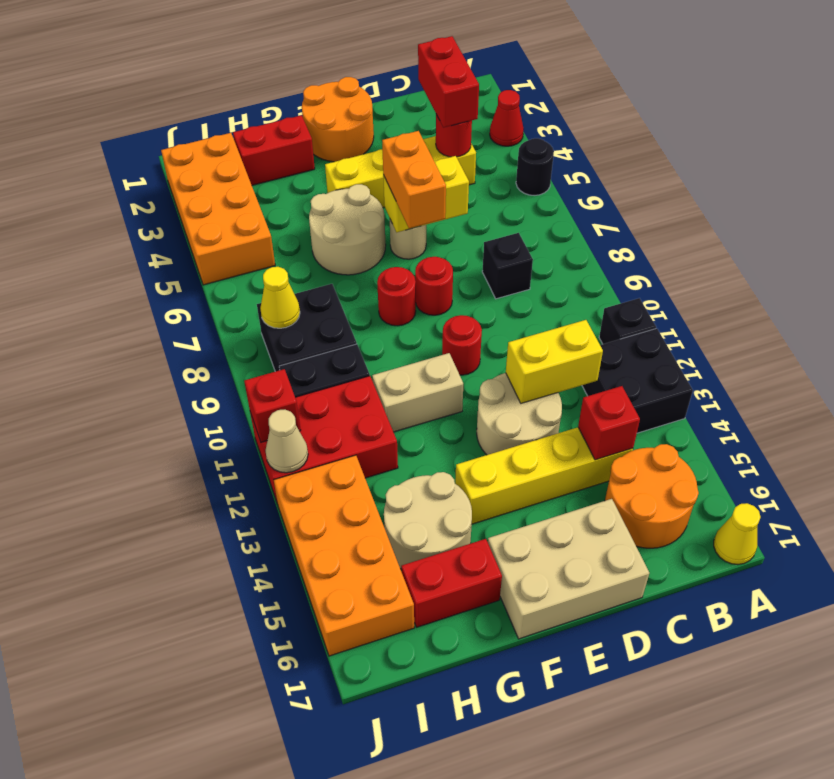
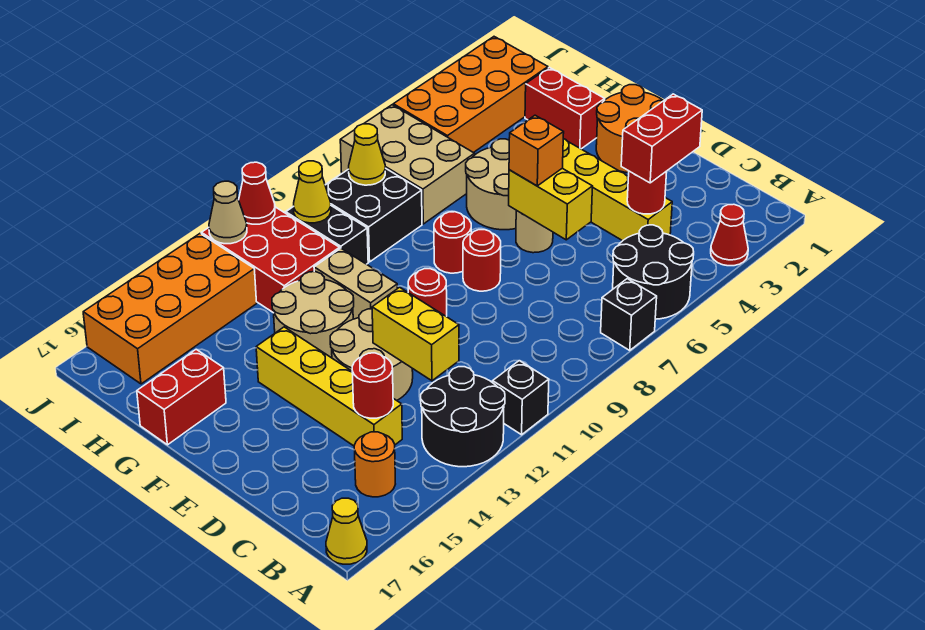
black 1x1 round brick [516,138,554,195] -> black 2x2 round brick [613,225,694,319]
black 2x2 brick [582,328,693,433] -> black 2x2 round brick [421,367,505,467]
orange 2x2 round brick [605,444,699,548] -> orange 1x1 round brick [354,432,395,497]
black 1x1 brick [482,233,533,299] -> black 1x1 brick moved to [601,279,657,350]
red 1x1 brick [578,386,640,460] -> red 1x1 round brick [352,353,393,418]
tan 2x3 brick [488,499,649,639] -> tan 2x3 brick moved to [340,105,475,224]
orange 1x2 brick [382,131,446,228] -> orange 1x1 brick [509,115,564,186]
tan 2x2 round brick [384,472,472,569] -> tan 2x2 round brick moved to [272,272,354,358]
red 1x2 brick [401,539,502,627] -> red 1x2 brick turned to [137,349,226,445]
none -> yellow 1x1 cone [294,161,331,223]
red 1x1 brick [244,369,301,442] -> red 1x1 cone [239,162,275,224]

